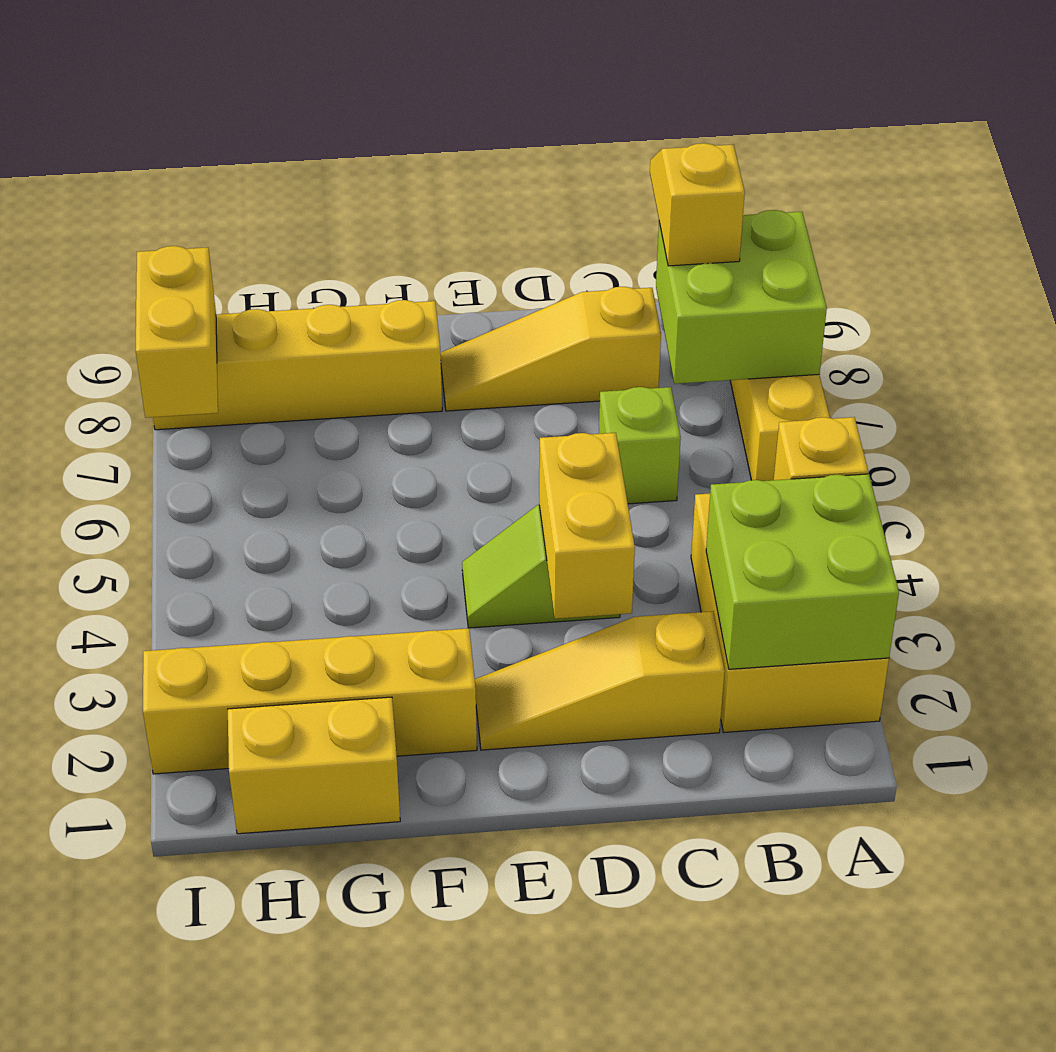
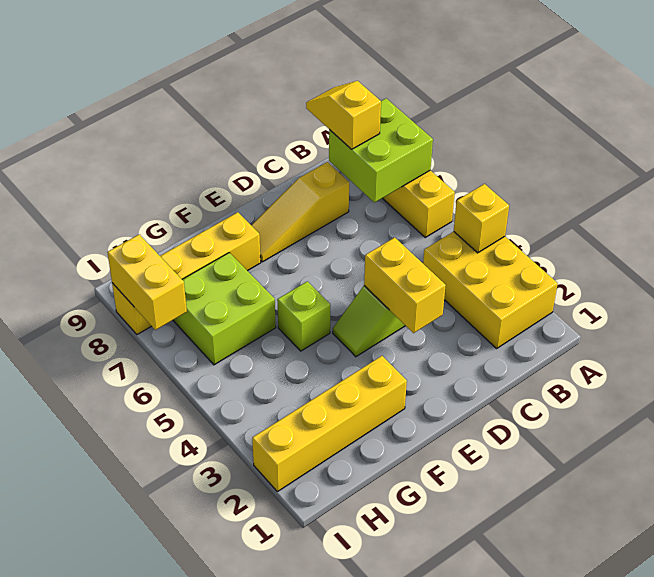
lime 2x2 brick [706,474,899,669] -> lime 2x2 brick moved to [173,253,276,365]
yellow 1x3 slope [475,611,725,750] -> none
lime 1x1 brick [599,387,681,504] -> lime 1x1 brick moved to [277,281,330,351]
yellow 1x2 brick [228,697,400,834] -> none

